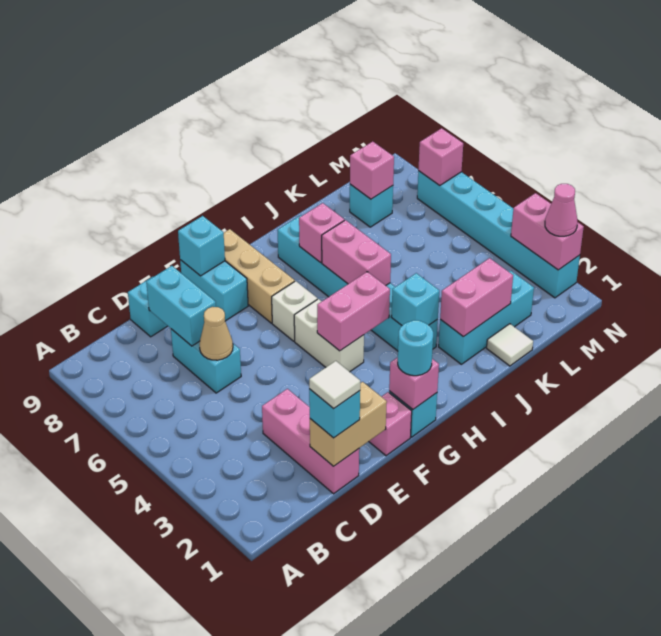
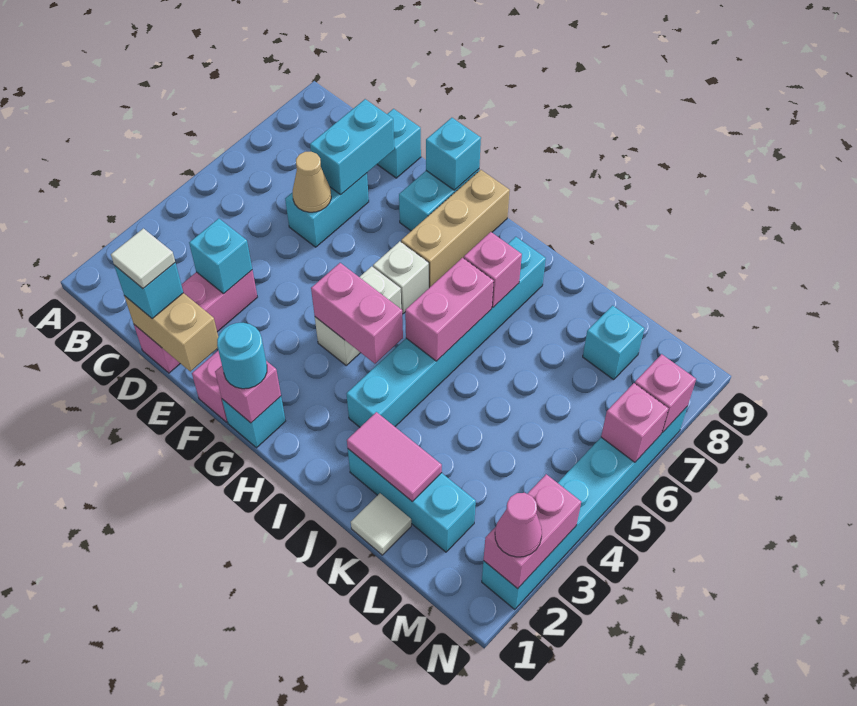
cyan 1x1 brick [391,273,439,325] -> cyan 1x1 brick moved to [189,219,252,294]
pink 1x2 brick [440,258,513,337] -> pink 1x2 tile [347,412,442,502]
pink 1x1 brick [350,141,394,199] -> pink 1x1 brick moved to [601,383,669,462]

